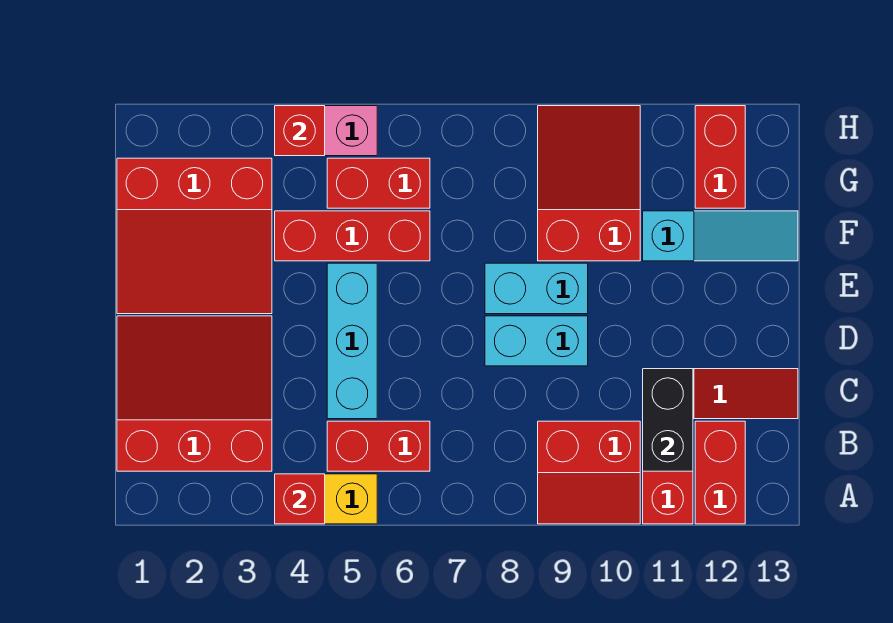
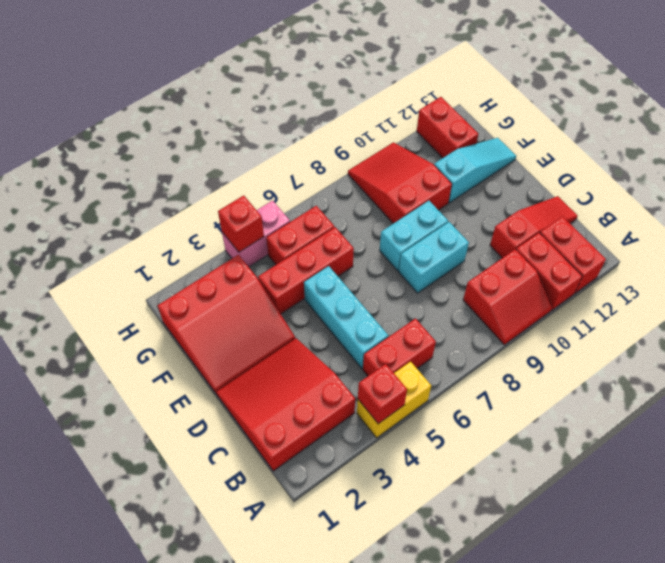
black 1x2 brick [643,369,693,471] -> none

